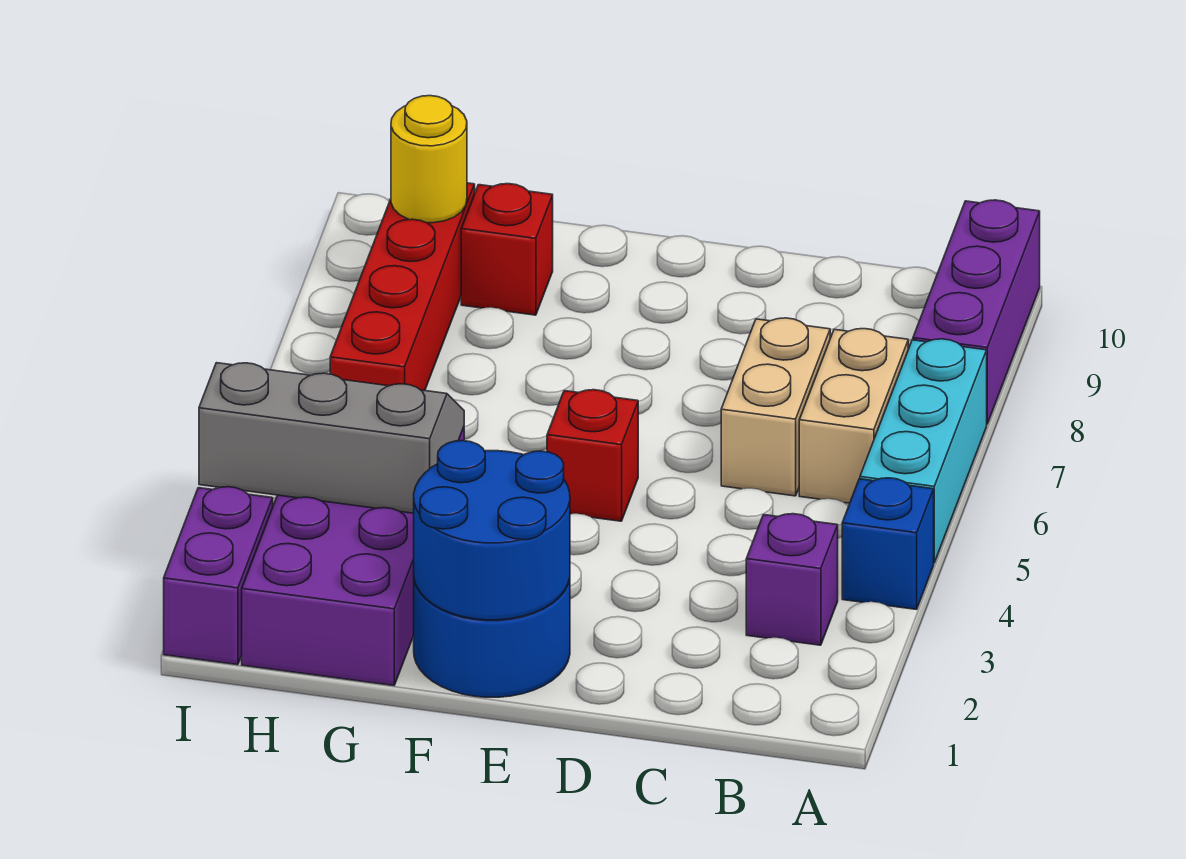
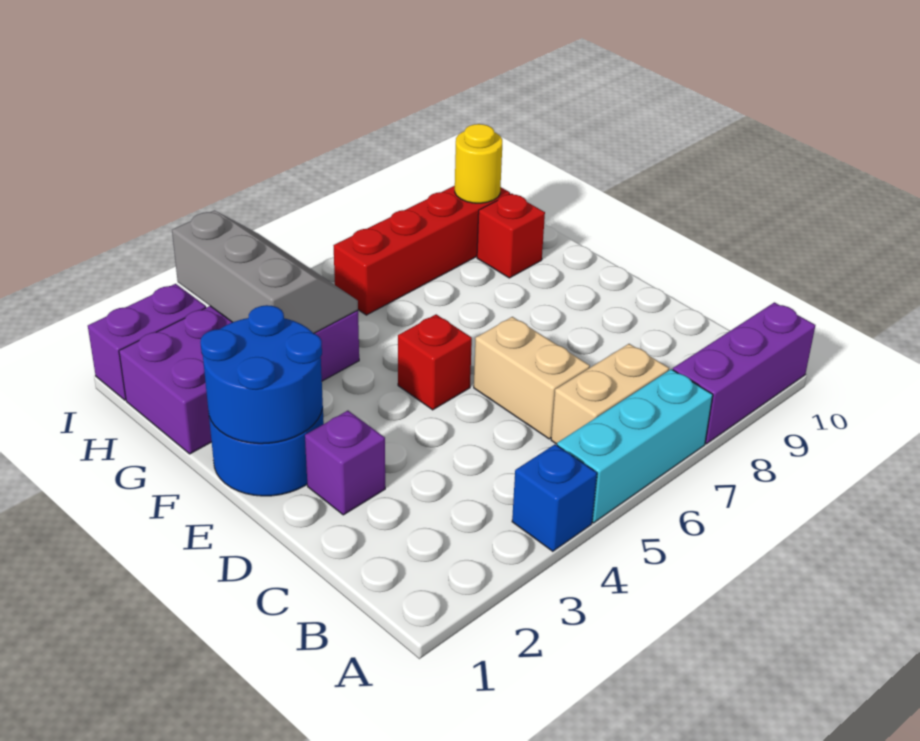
purple 1x1 brick [746,514,838,645] -> purple 1x1 brick moved to [305,411,385,515]
tan 1x2 brick [721,318,830,496] -> tan 1x2 brick turned to [474,317,590,439]

